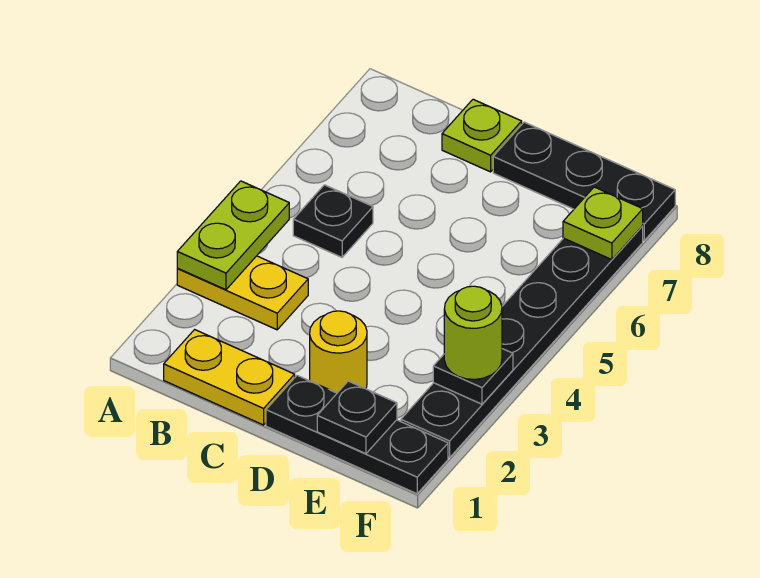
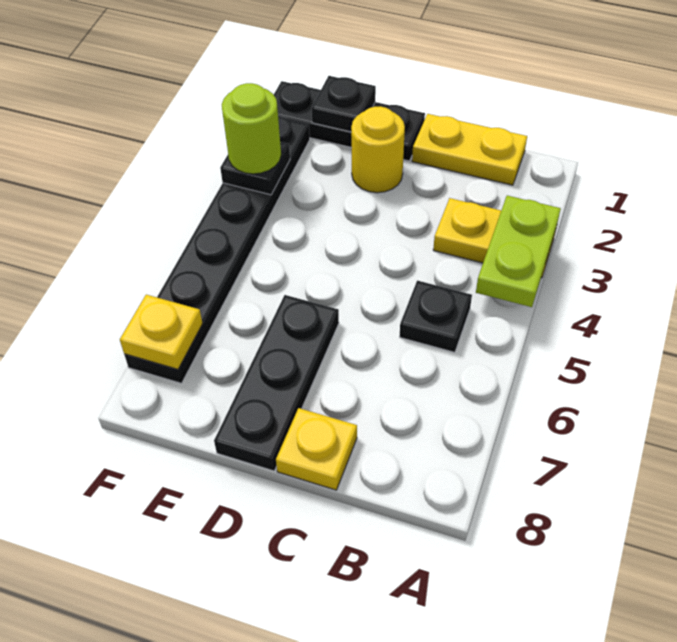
lime 1x1 plate [442,99,522,172] -> yellow 1x1 plate [276,408,357,490]
black 1x3 plate [493,122,675,240] -> black 1x3 plate turned to [214,295,339,471]
lime 1x1 plate [563,187,643,260] -> yellow 1x1 plate [120,295,203,369]

